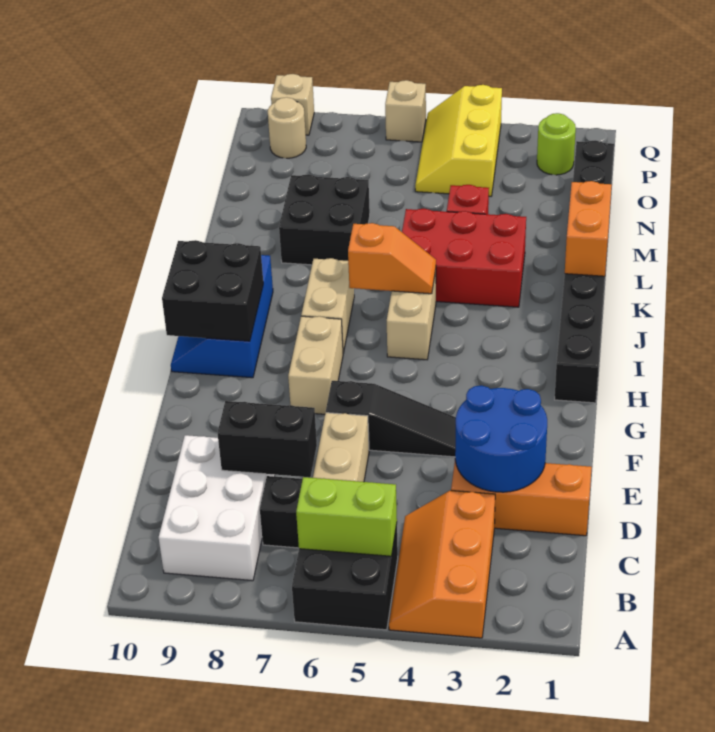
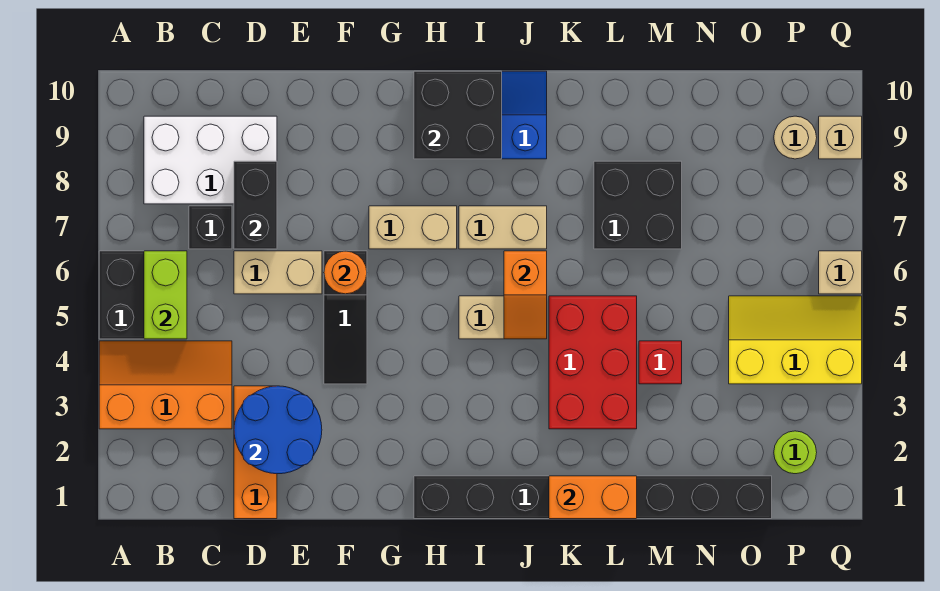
none -> orange 1x1 round brick [324,251,367,294]

